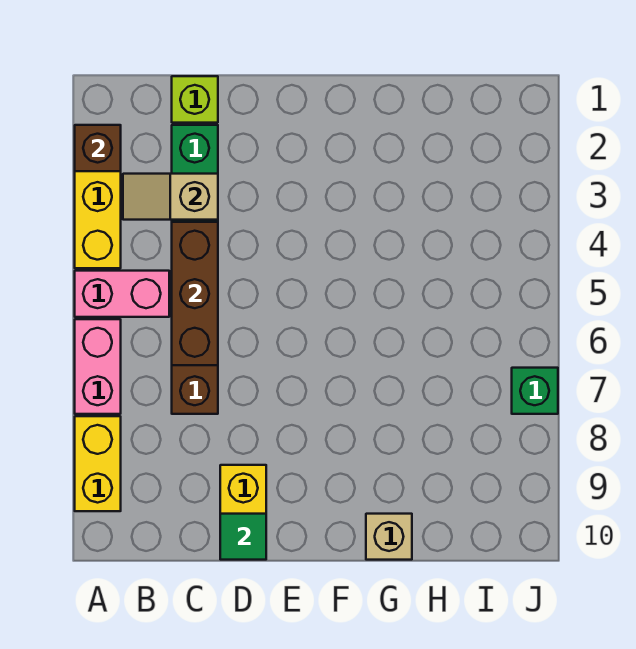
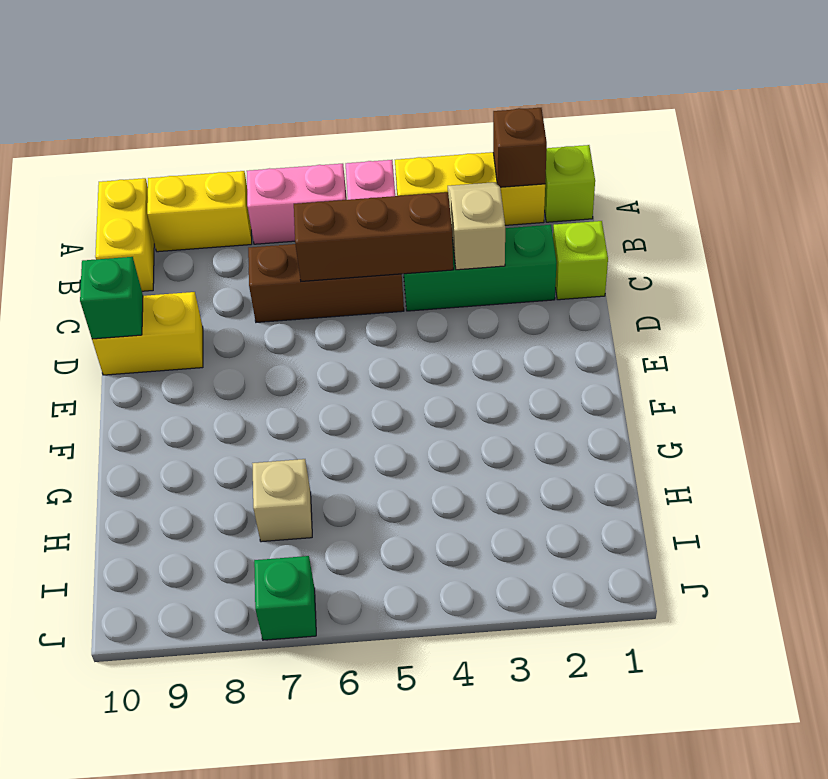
none -> lime 1x1 brick [544,145,595,222]
none -> yellow 1x2 brick [95,178,154,291]
green 1x1 tile [220,514,266,560] -> green 1x1 brick [80,257,143,339]
tan 1x1 brick [366,514,412,560] -> tan 1x1 brick moved to [252,459,312,542]

